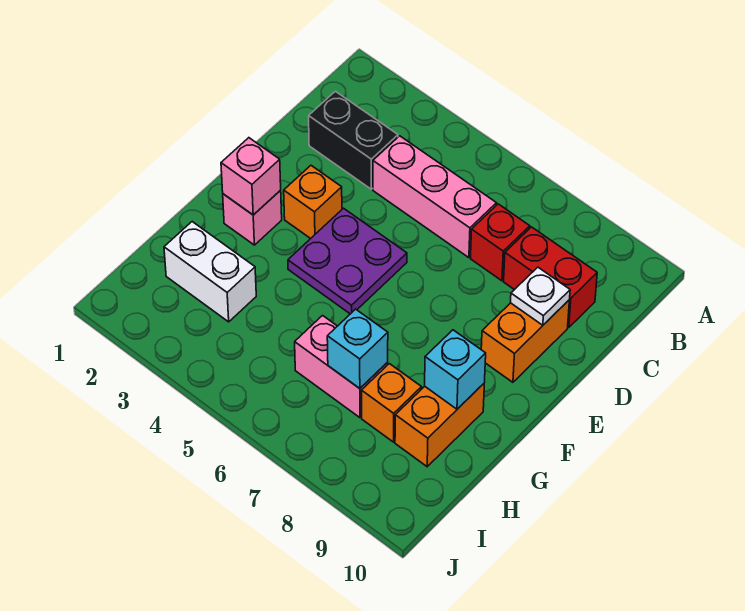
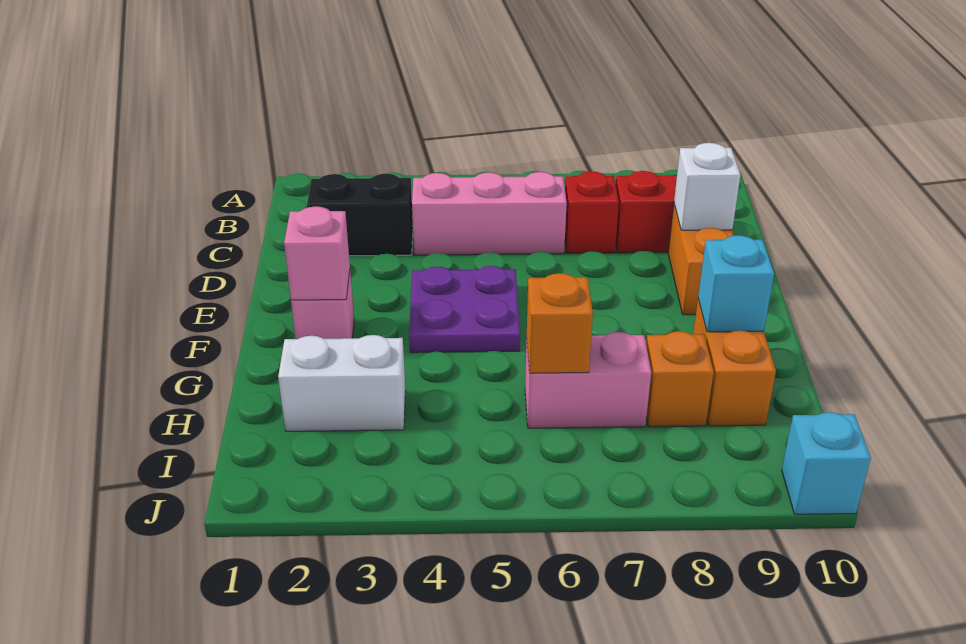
white 1x1 plate [511,267,570,325] -> white 1x1 brick [674,143,741,230]
orange 1x1 brick [284,166,342,239] -> orange 1x1 brick moved to [527,273,593,373]
cyan 1x1 brick [327,309,388,388] -> cyan 1x1 brick moved to [782,412,871,514]

